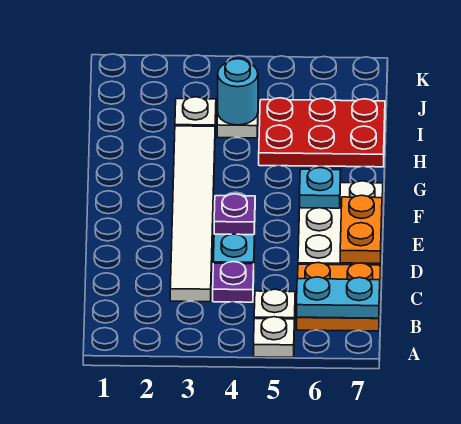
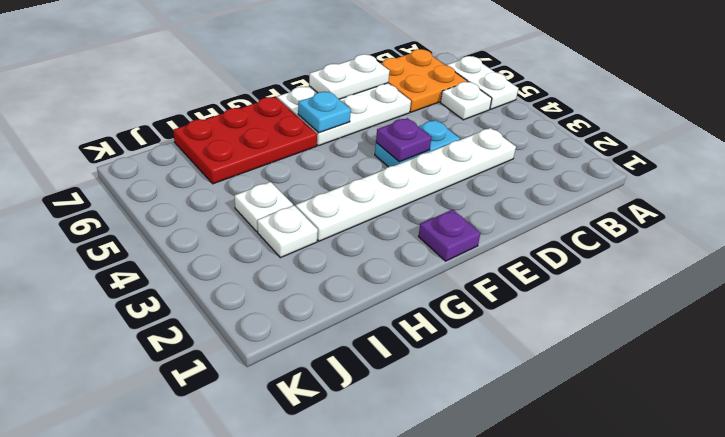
white 1x1 plate [254,317,294,357] -> white 1x2 plate [447,56,518,109]
cyan 1x2 plate [297,277,380,318] -> none
white 1x6 tile [170,126,215,302] -> white 1x6 plate [296,128,516,241]
purple 1x1 plate [213,262,254,302] -> purple 1x1 plate moved to [419,210,480,261]
orange 1x2 plate [340,195,382,263] -> white 1x2 plate [309,54,389,99]
red 2x3 plate [259,98,385,167] -> red 2x3 plate turned to [173,97,317,184]
cyan 1x1 round brick [218,59,258,125] -> none

